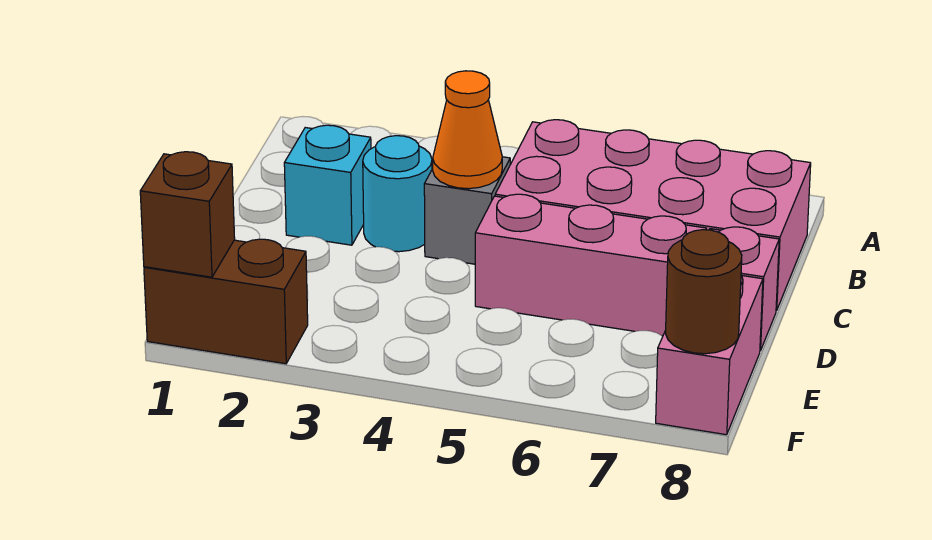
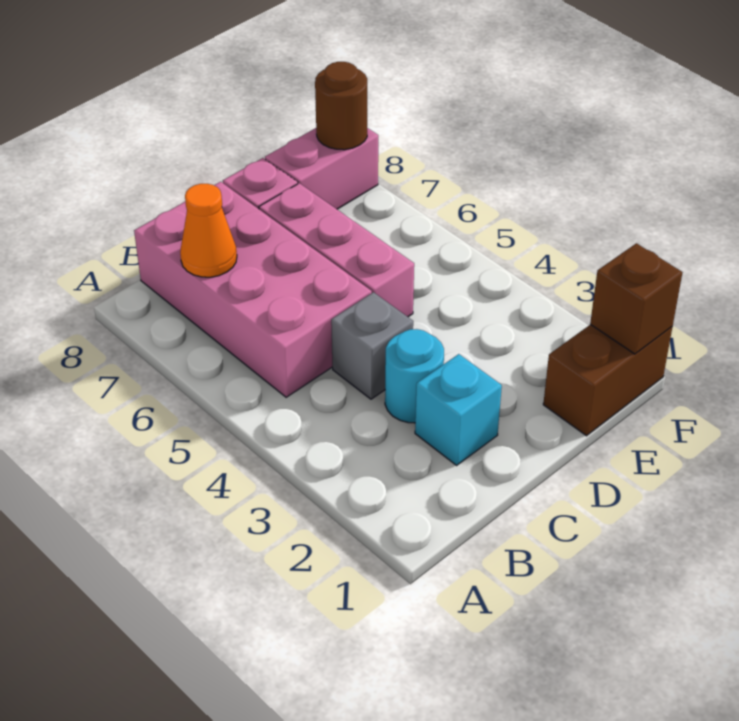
orange 1x1 cone [433,71,502,189] -> orange 1x1 cone moved to [180,184,237,277]
brown 1x2 brick [144,239,308,364] -> brown 1x2 brick turned to [543,324,672,436]

